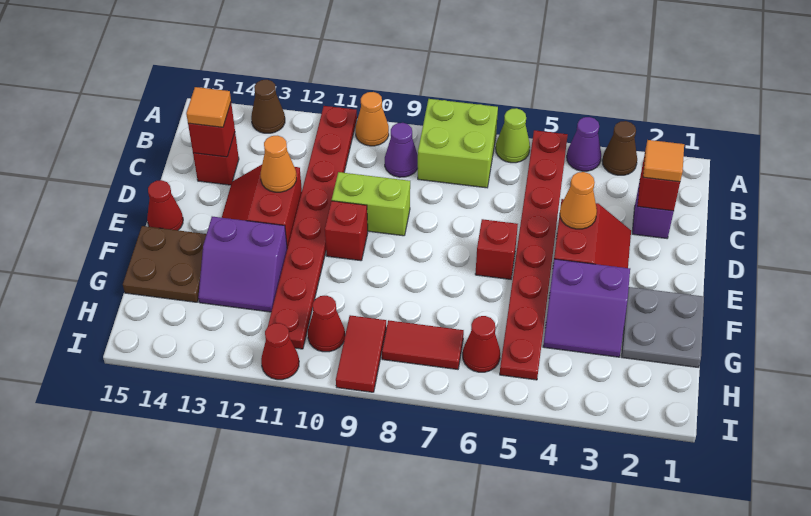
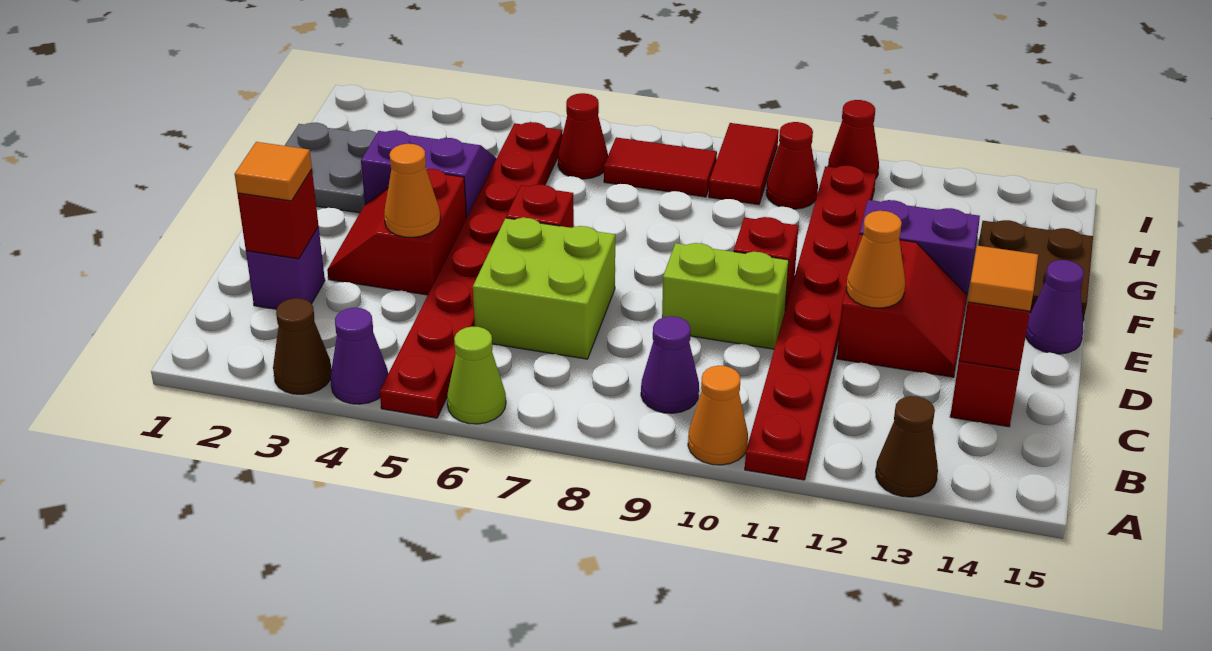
lime 2x2 brick [418,99,498,188] -> lime 2x2 brick moved to [473,218,615,359]
red 1x1 cone [147,180,183,230] -> purple 1x1 cone [1026,260,1084,354]

